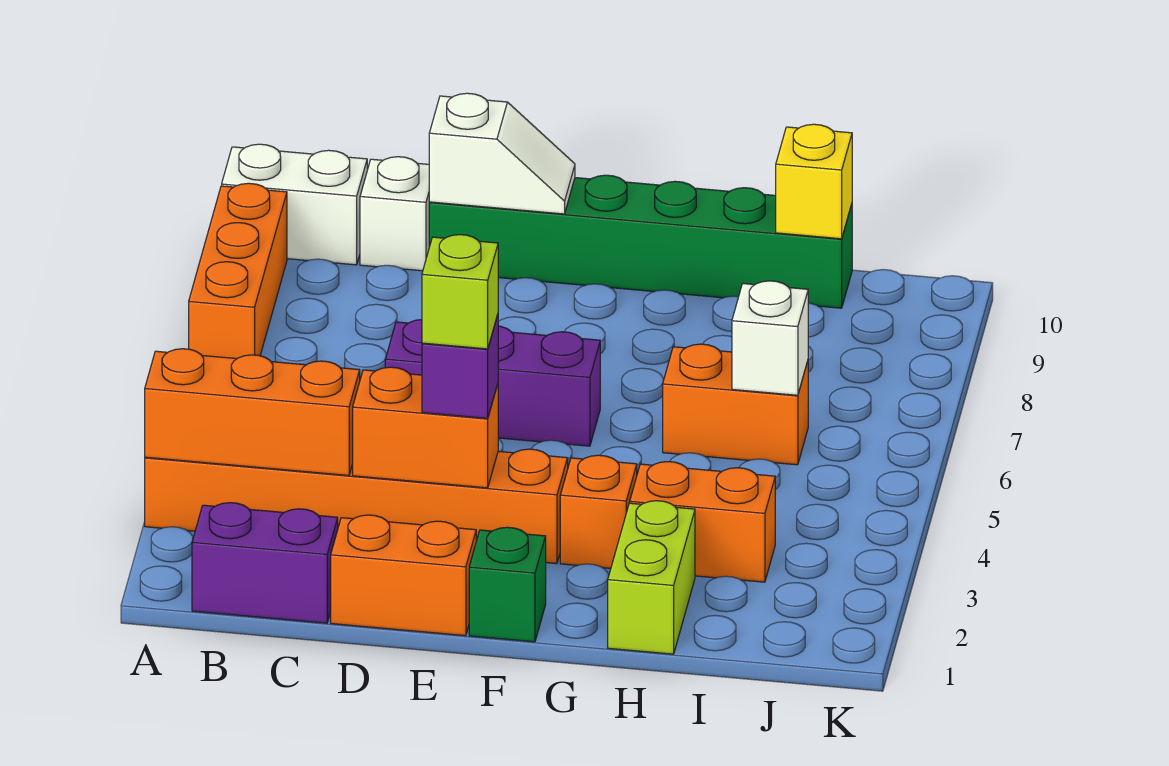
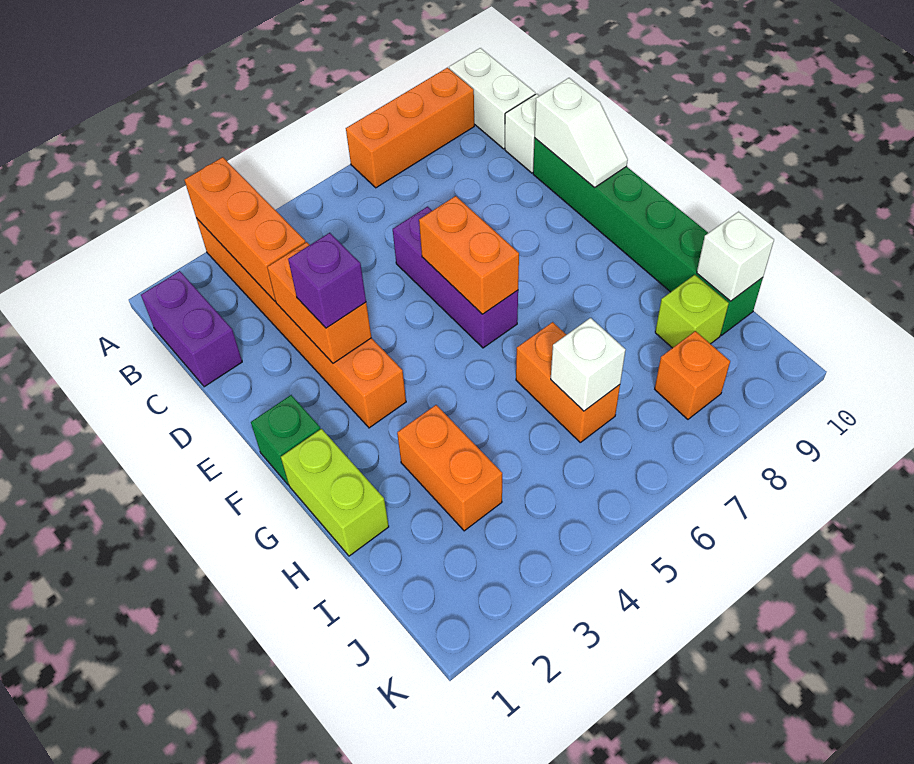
orange 1x2 brick [331,515,476,636] -> orange 1x2 brick moved to [419,196,519,314]
lime 1x1 brick [422,235,498,349] -> lime 1x1 brick moved to [655,275,729,348]
orange 1x1 brick [560,455,637,568] -> orange 1x1 brick moved to [655,331,730,419]
lime 1x2 brick [608,501,695,654] -> lime 1x2 brick turned to [281,429,389,556]
yellow 1x1 brick [776,124,852,239] -> white 1x1 brick [697,212,774,301]

